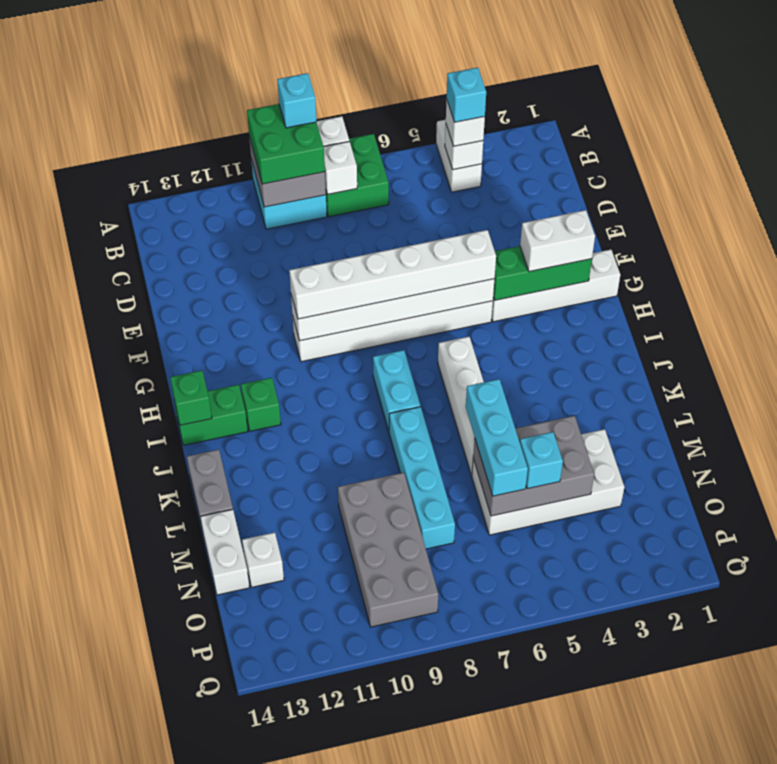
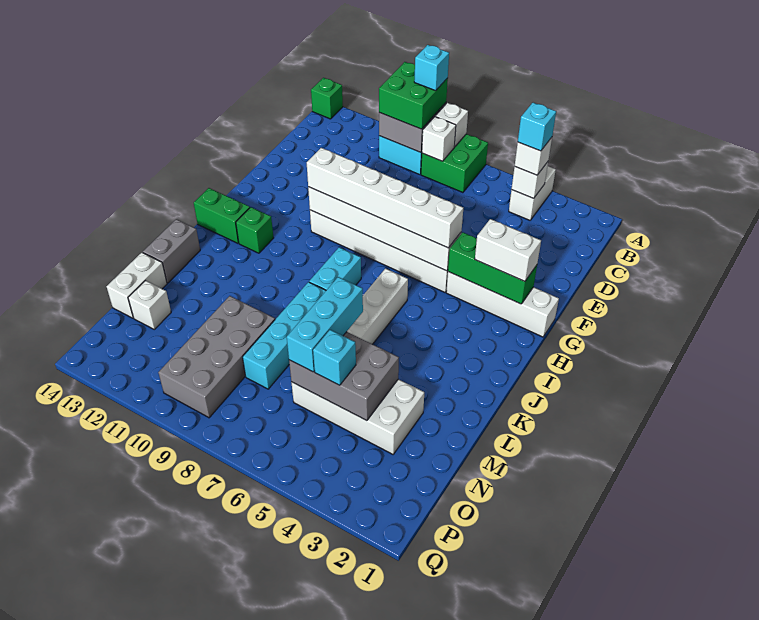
green 1x1 brick [170,370,212,425] -> green 1x1 brick moved to [311,78,343,119]

